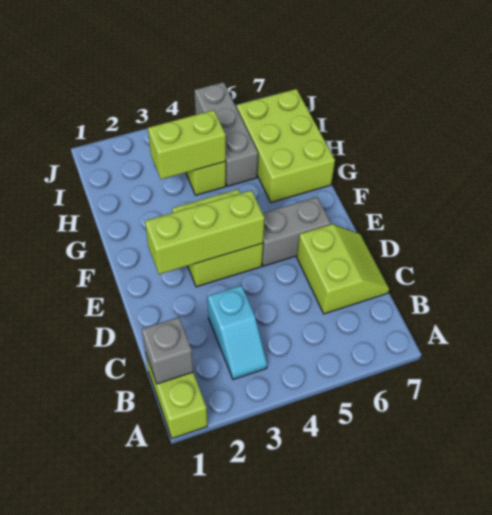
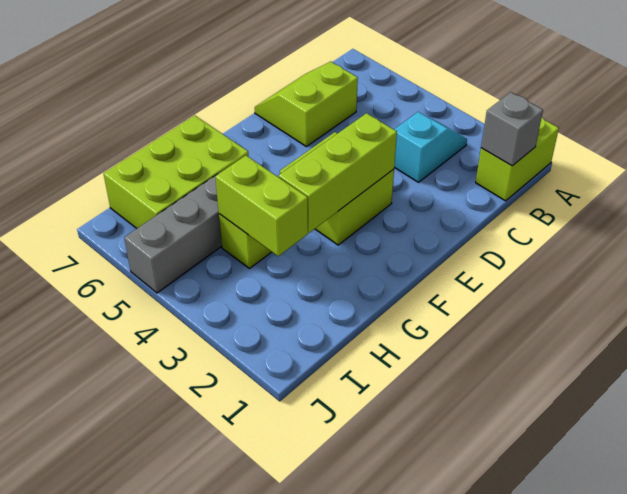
lime 1x3 brick [145,190,265,274] -> lime 1x3 brick turned to [279,113,397,233]
grey 1x2 brick [262,197,331,266] -> none

